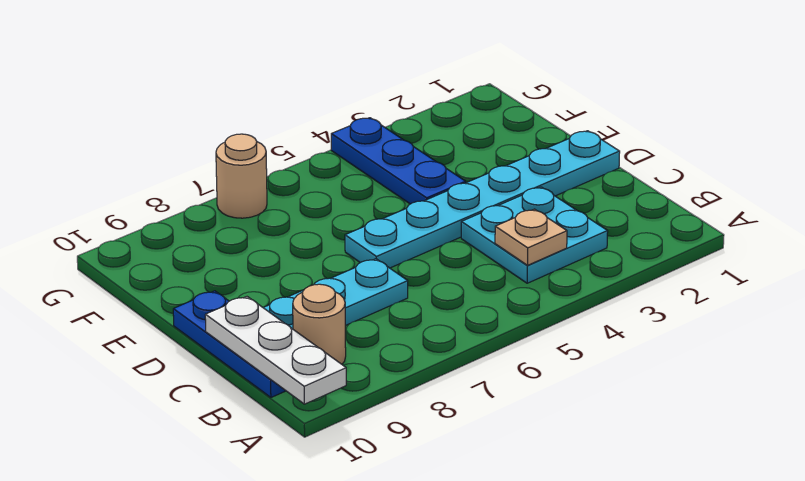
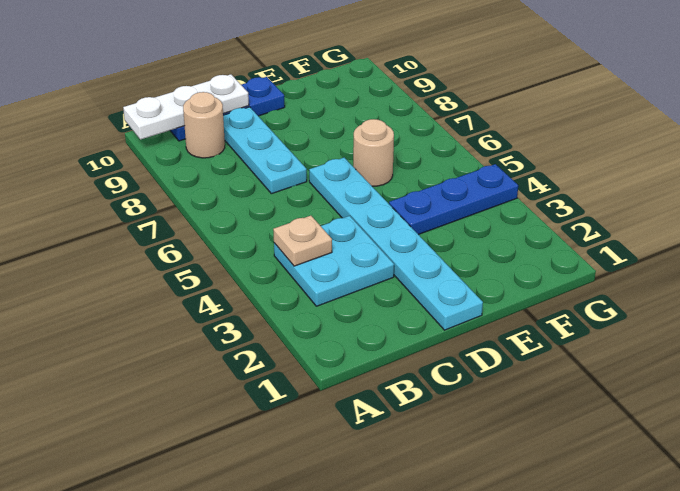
tan 1x1 round brick [216,134,267,218] -> tan 1x1 round brick moved to [353,119,394,186]

